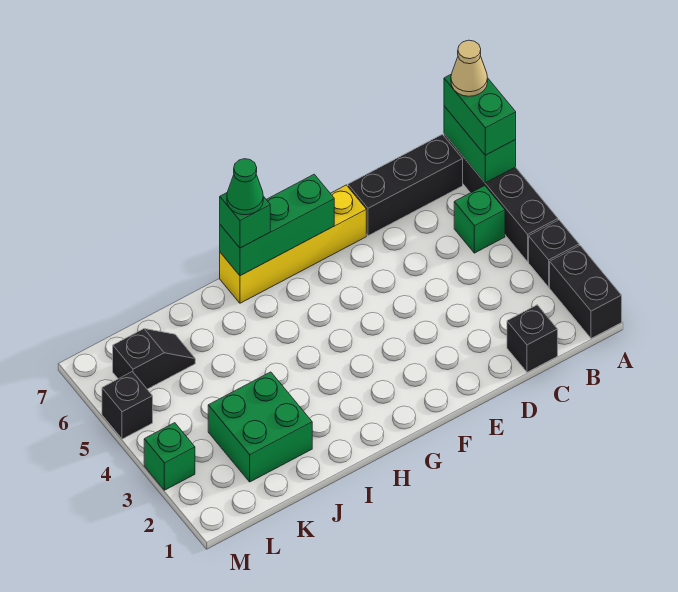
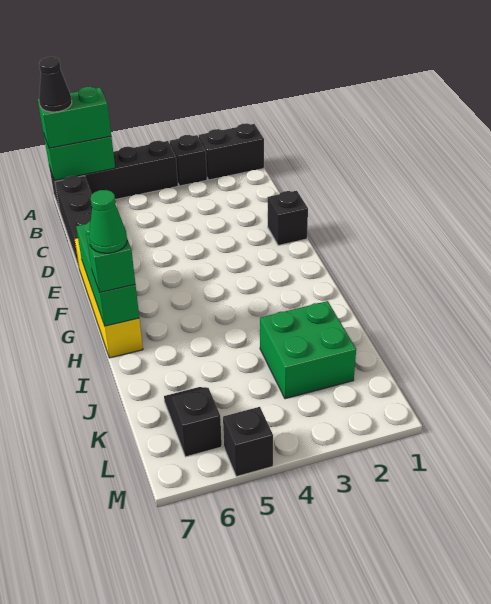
tan 1x1 cone [451,40,488,96] -> black 1x1 cone [39,57,72,112]
green 1x1 brick [454,186,505,253] -> none
black 1x1 brick [507,305,558,372] -> black 1x1 brick moved to [268,191,308,245]
green 1x1 brick [144,423,195,490] -> none

